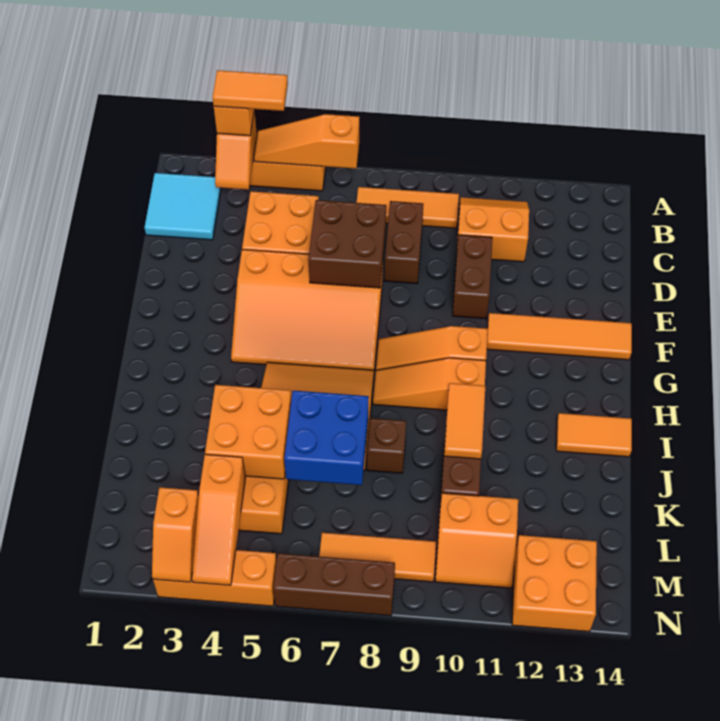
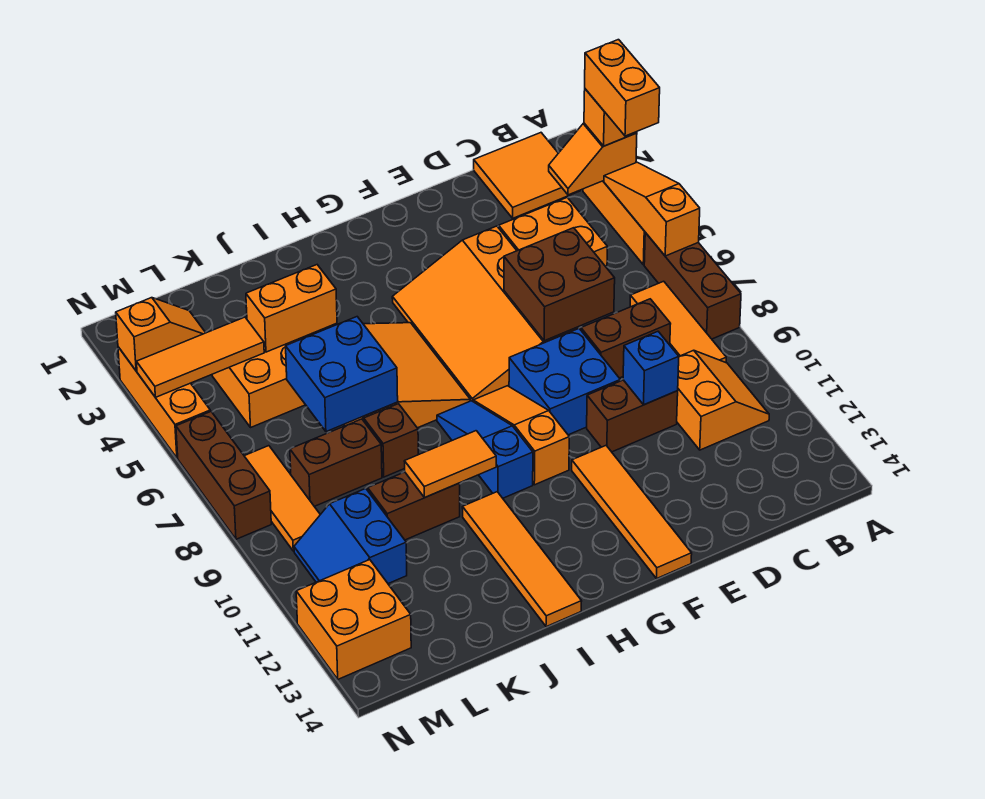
orange 1x2 tile [212,70,288,111] -> orange 1x2 brick [585,40,660,136]
none -> brown 1x3 brick [644,233,741,339]
cyan 2x2 tile [144,173,221,240] -> orange 2x2 tile [474,133,580,218]
none -> blue 1x1 brick [623,332,679,405]
none -> blue 2x2 brick [509,328,620,435]
orange 1x3 slope [373,358,486,410] -> blue 1x3 slope [437,401,533,498]
orange 1x2 tile [556,413,632,457] -> orange 1x4 tile [462,492,582,627]
orange 2x2 brick [205,385,291,479] -> orange 1x2 brick [246,265,337,352]
none -> brown 1x2 brick [290,419,382,506]
orange 1x3 slope [192,454,245,585] -> orange 1x3 tile [136,317,264,397]
orange 2x2 slope [435,493,518,588] -> blue 2x2 slope [294,488,407,584]
orange 1x2 slope [152,487,199,582] -> orange 1x2 slope turned to [116,298,206,371]

